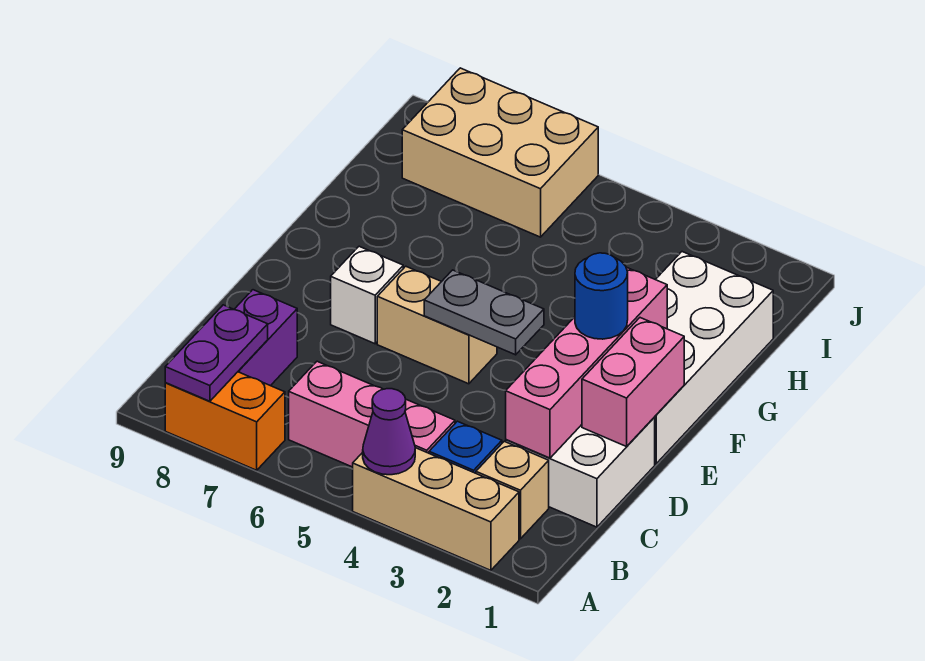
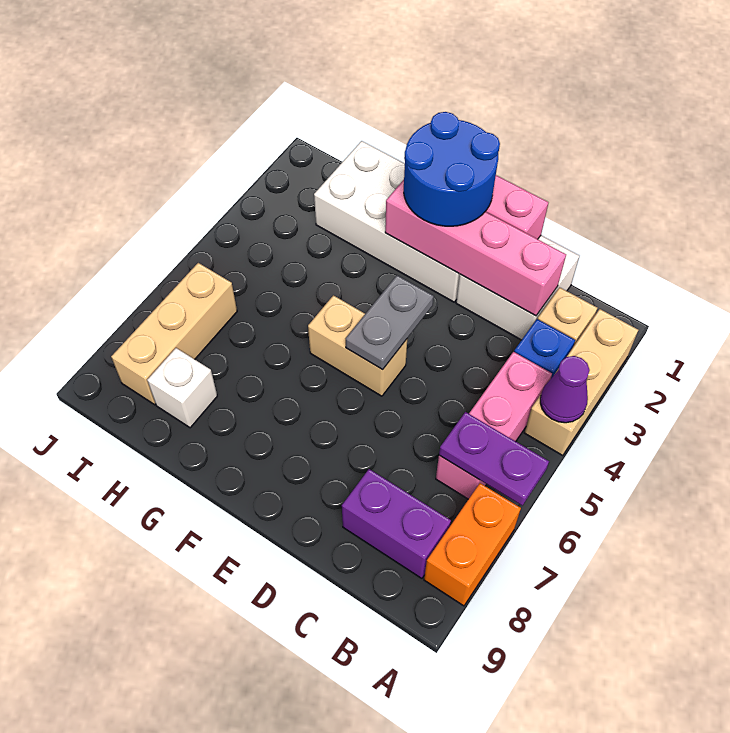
purple 1x2 plate [165,305,268,401] -> purple 1x2 plate moved to [439,412,549,506]
blue 1x1 round brick [575,253,628,339] -> blue 2x2 round brick [404,112,500,226]
tan 1x2 brick [377,266,497,384] -> tan 1x2 brick turned to [308,295,407,396]
white 1x1 brick [331,246,403,344] -> white 1x1 brick moved to [147,348,217,428]
tan 2x3 brick [402,68,598,237] -> tan 1x3 brick [111,263,237,405]

